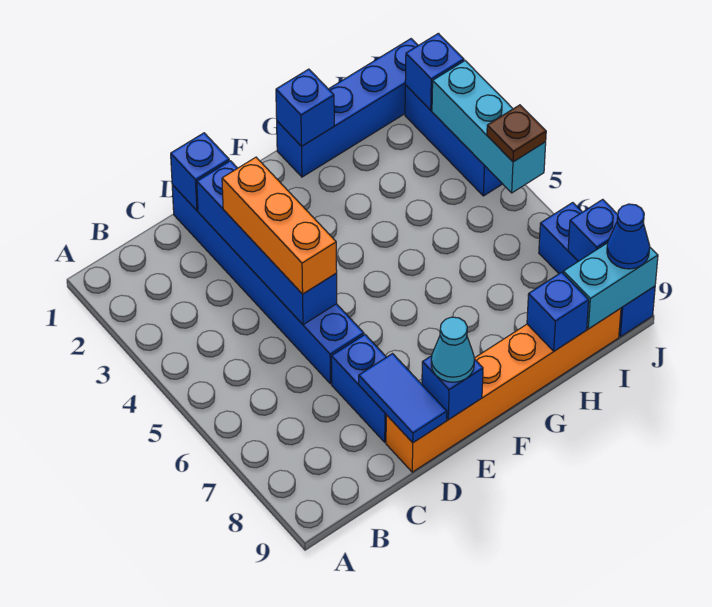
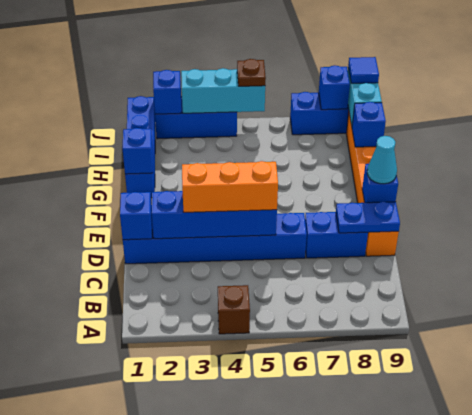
none -> brown 1x1 brick [218,285,250,334]
blue 1x2 tile [359,354,447,443] -> blue 1x2 plate [336,202,400,233]
blue 1x1 cone [607,204,650,269] -> blue 1x1 tile [348,57,379,83]

